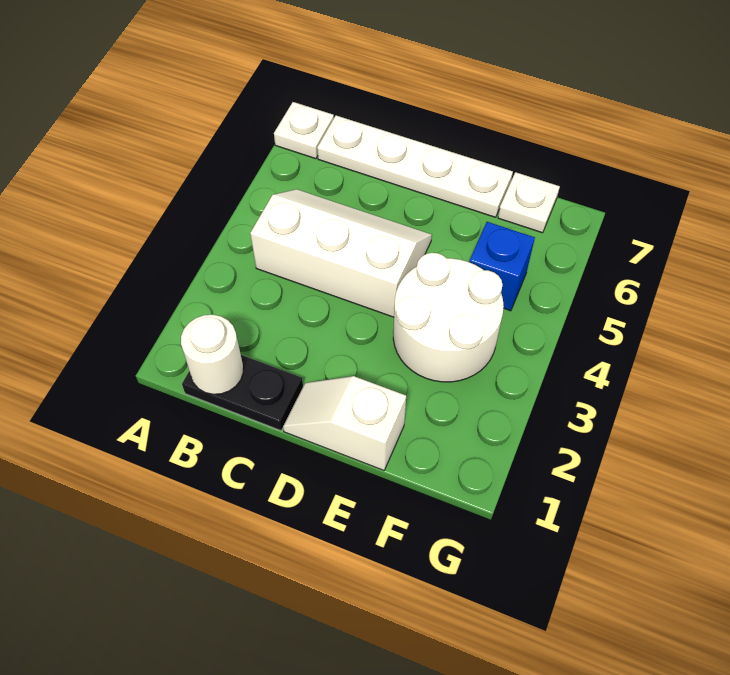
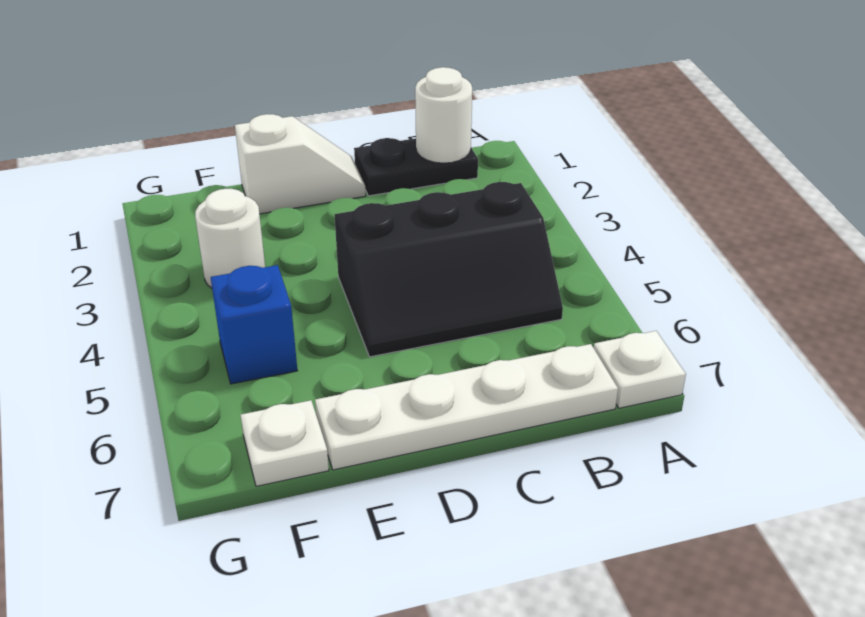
white 2x3 slope [250,189,432,317] -> black 2x3 slope [334,182,563,357]
white 2x2 round brick [393,253,504,382] -> white 1x1 round brick [195,189,265,288]

